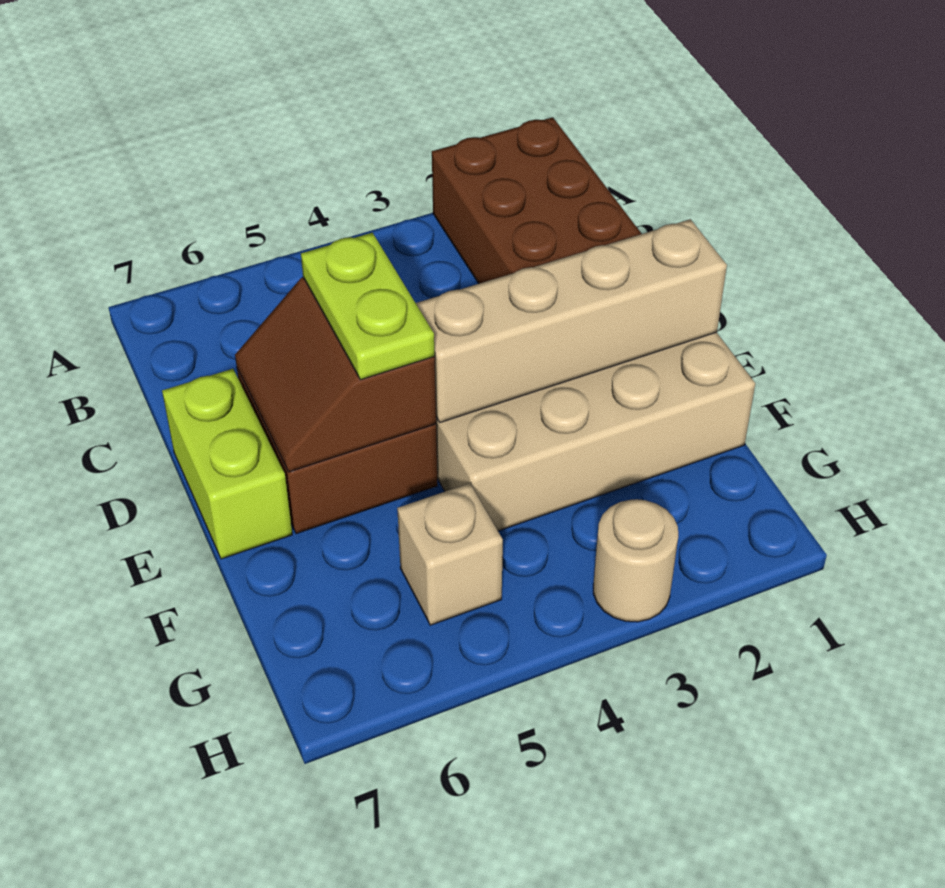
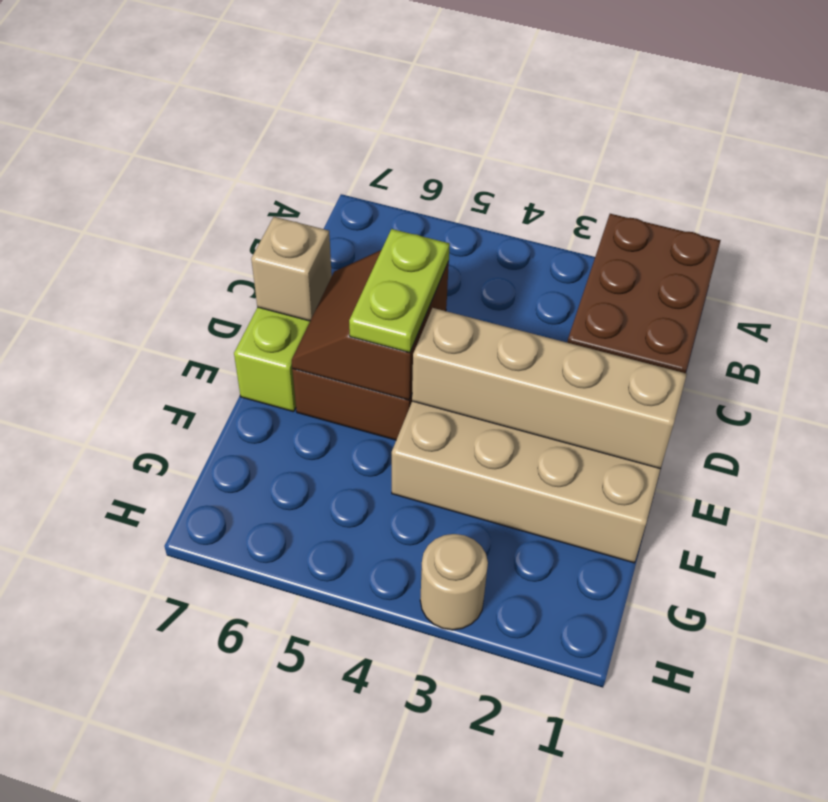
tan 1x1 brick [397,483,503,625] -> tan 1x1 brick moved to [251,217,332,321]

